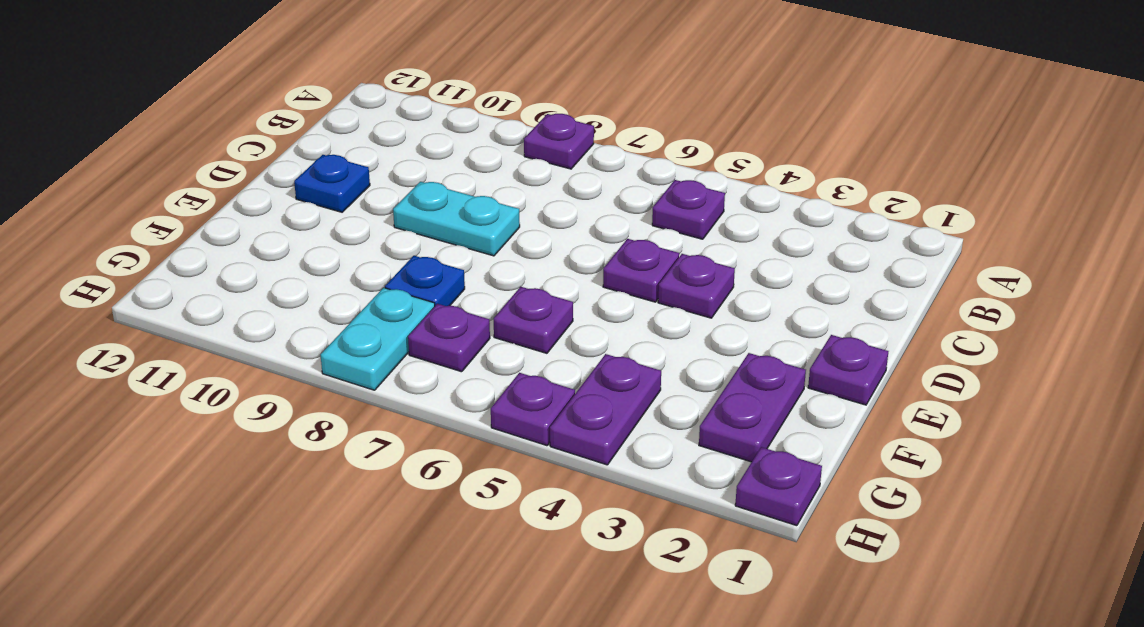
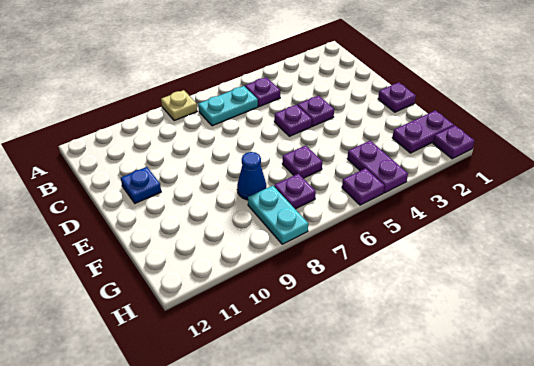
purple 1x1 plate [524,114,594,169] -> tan 1x1 plate [161,90,197,121]
cyan 1x2 plate [393,182,520,256] -> cyan 1x2 plate moved to [198,86,258,126]
purple 1x2 plate [699,353,806,462] -> purple 1x2 plate turned to [392,110,454,153]
blue 1x1 plate [385,256,465,306] -> blue 1x1 cone [237,152,266,200]

